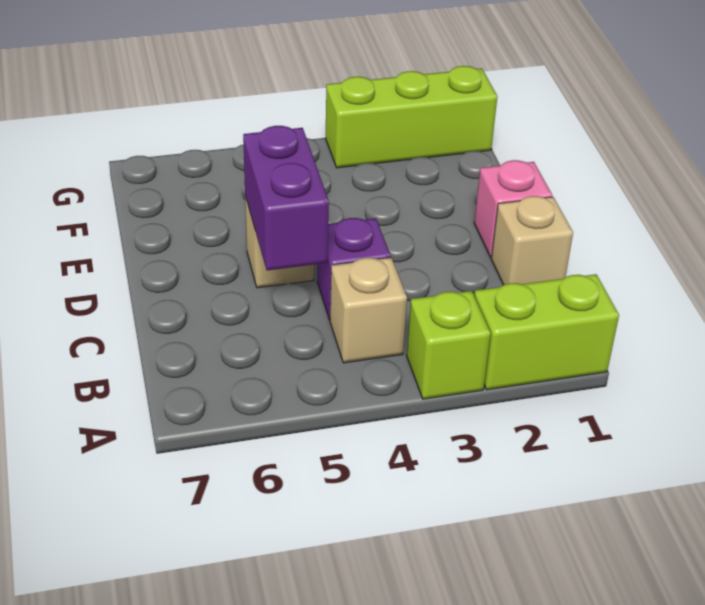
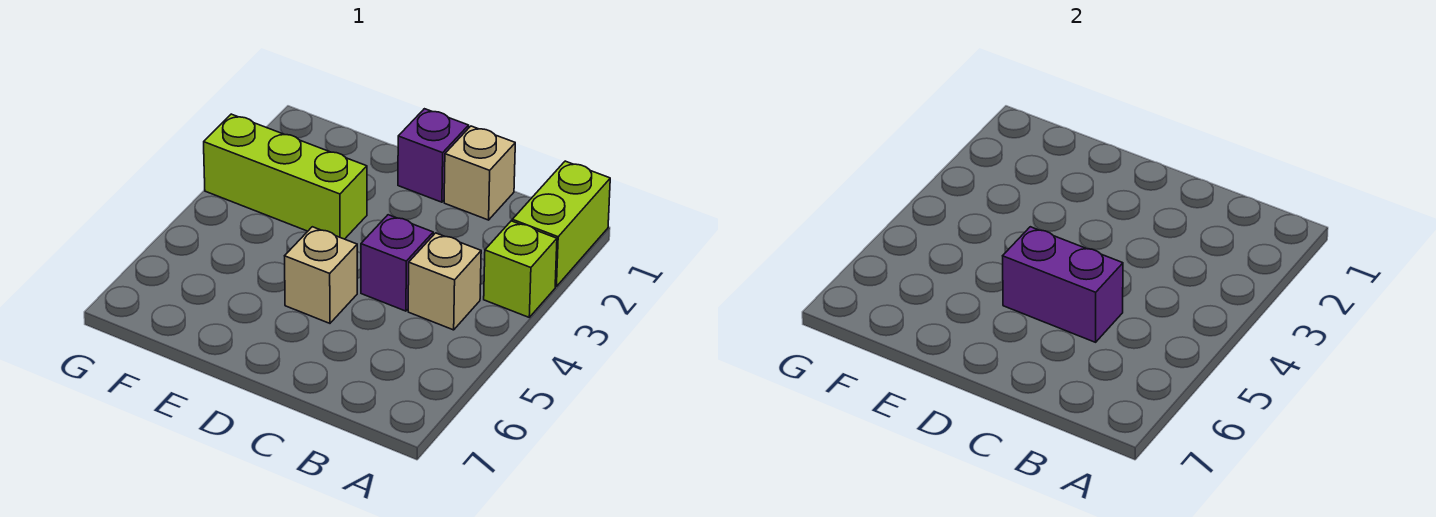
pink 1x1 brick [474,160,552,258] -> purple 1x1 brick [398,109,469,202]
lime 1x3 brick [326,66,497,168] -> lime 1x3 brick turned to [204,114,367,239]

